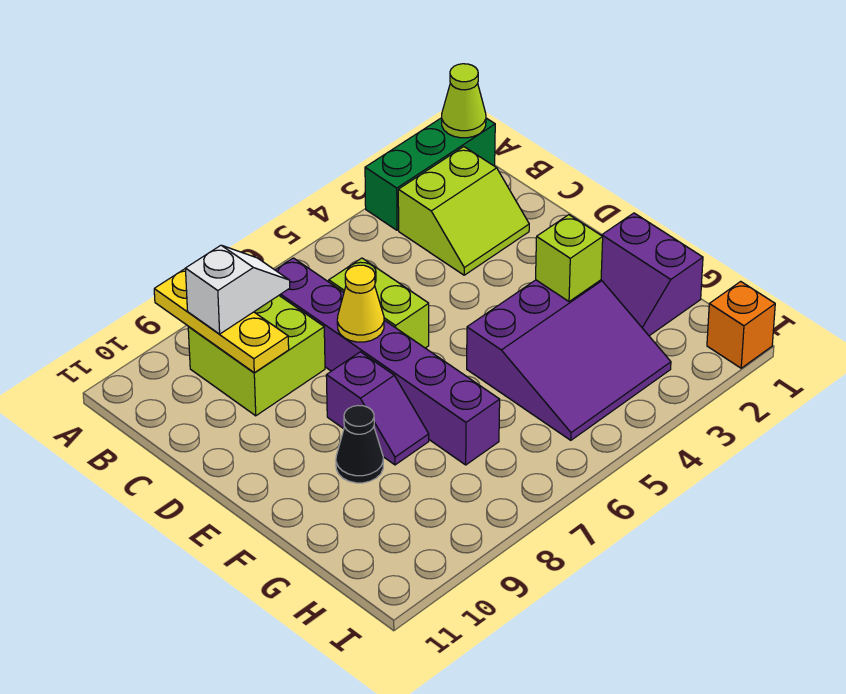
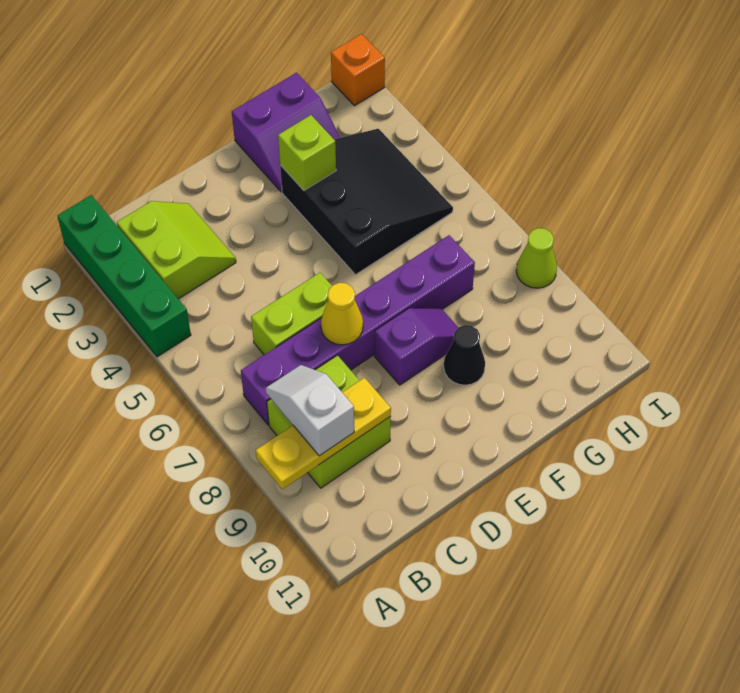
green 1x3 brick [365,118,495,230] -> green 1x4 brick [57,195,191,357]
lime 1x1 cone [442,64,486,138] -> lime 1x1 cone moved to [516,228,557,288]
purple 3x3 slope [467,280,671,440] -> black 3x3 slope [280,129,453,275]

